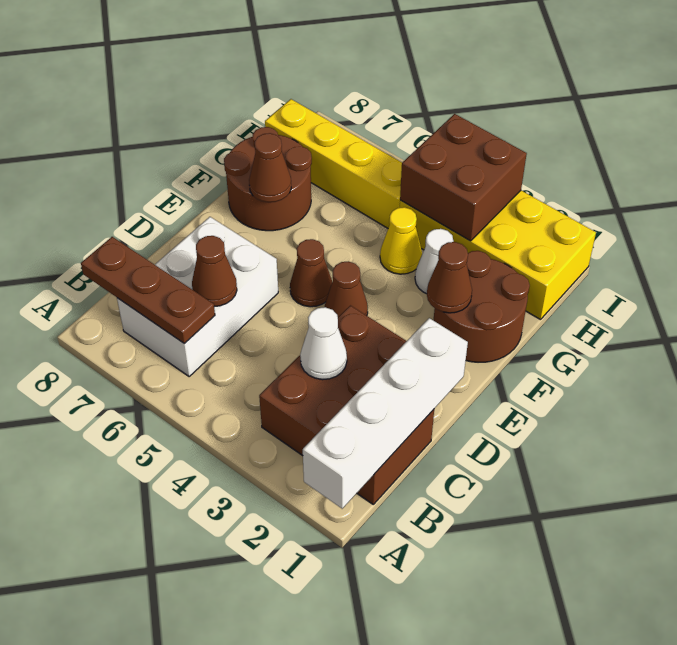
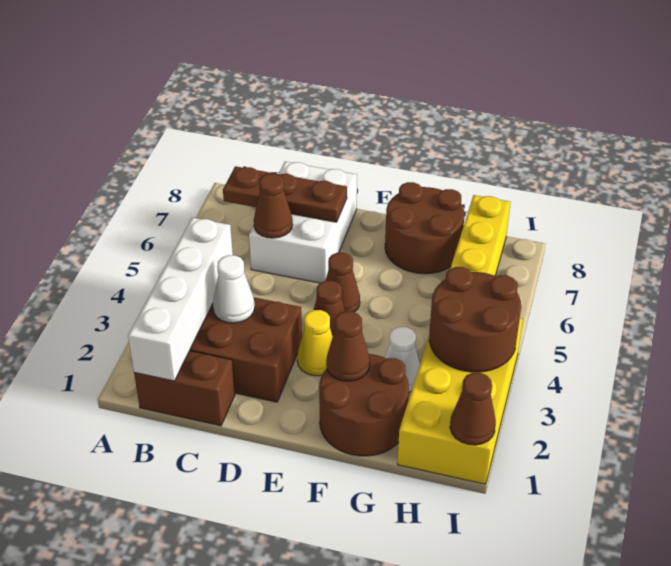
white 1x4 brick [303,318,468,509] -> white 1x4 brick turned to [128,218,233,381]
white 2x3 brick [117,217,278,376] -> white 2x3 brick turned to [249,162,357,283]
brown 1x3 plate [81,237,215,344] -> brown 1x3 plate turned to [223,166,347,222]
brown 1x1 cone [249,133,291,202] -> brown 1x1 cone moved to [450,373,496,445]
yellow 1x1 cone [380,207,422,274] -> yellow 1x1 cone moved to [297,310,333,376]
brown 2x2 brick [400,114,527,241] -> brown 2x2 round brick [429,267,521,372]

